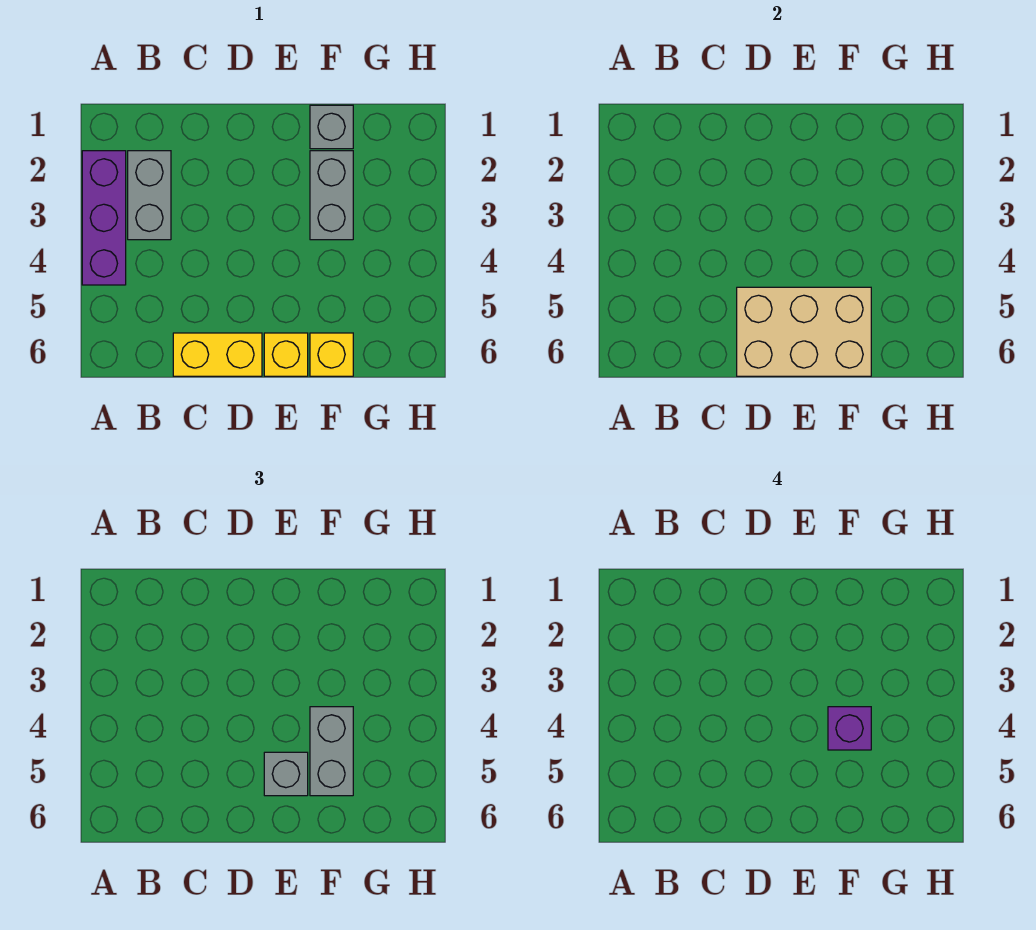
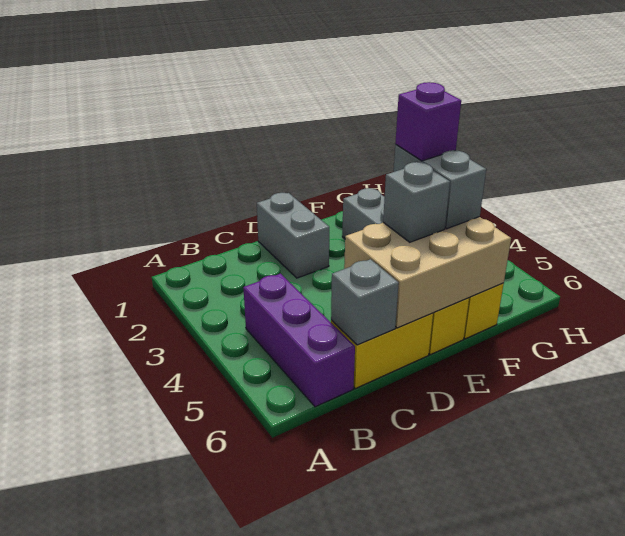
purple 1x3 brick [82,151,126,285] -> purple 1x3 brick moved to [243,274,355,407]
grey 1x2 brick [128,151,171,240] -> grey 1x2 brick moved to [257,193,329,278]
grey 1x1 brick [310,105,353,149] -> grey 1x1 brick moved to [331,259,399,345]

